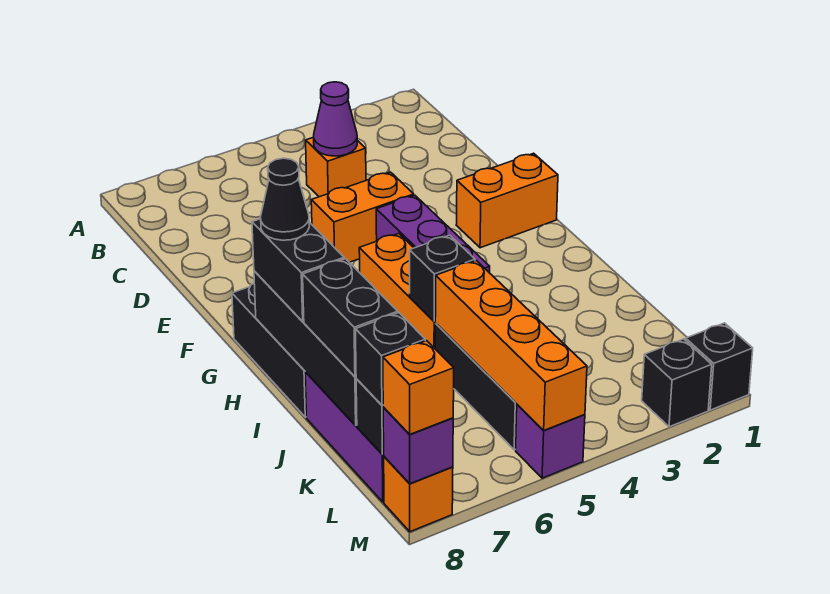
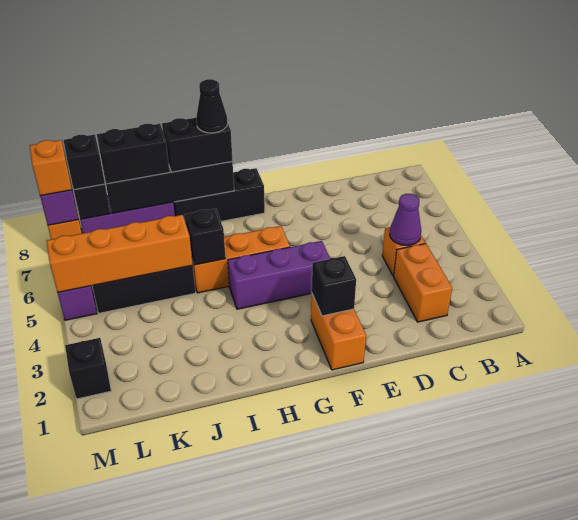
orange 1x2 brick [311,172,414,262] -> orange 1x2 brick moved to [394,243,452,322]
black 1x1 brick [686,323,753,410] -> black 1x1 brick moved to [312,256,356,316]

